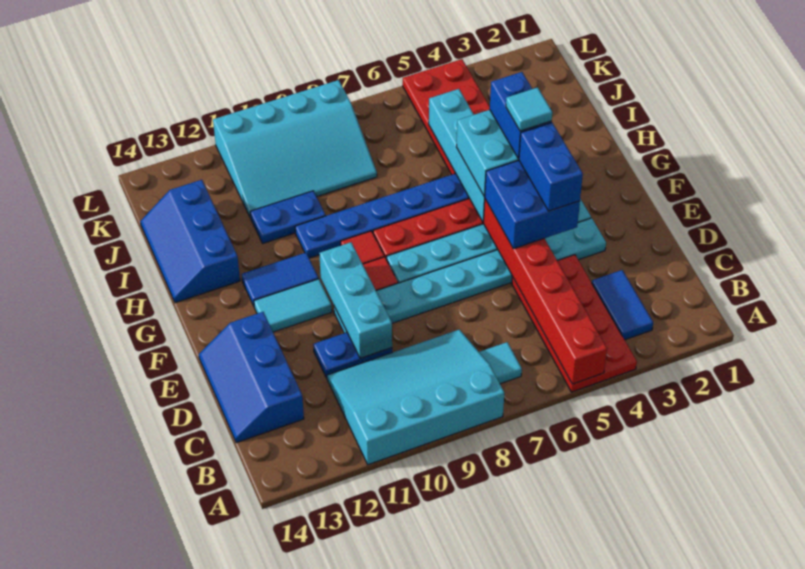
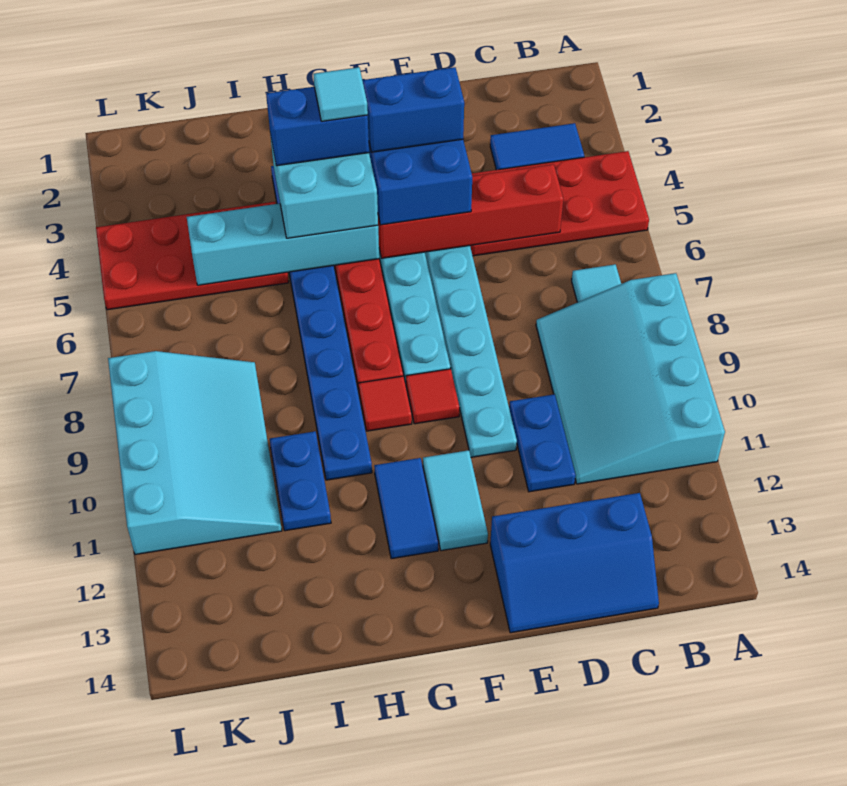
red 1x6 brick [484,199,607,384] -> red 1x4 brick [378,164,563,258]
cyan 1x3 brick [319,242,392,358] -> none
blue 2x3 slope [140,180,240,303] -> none

